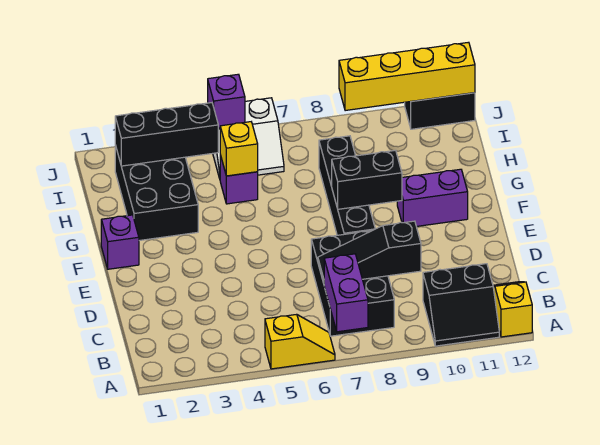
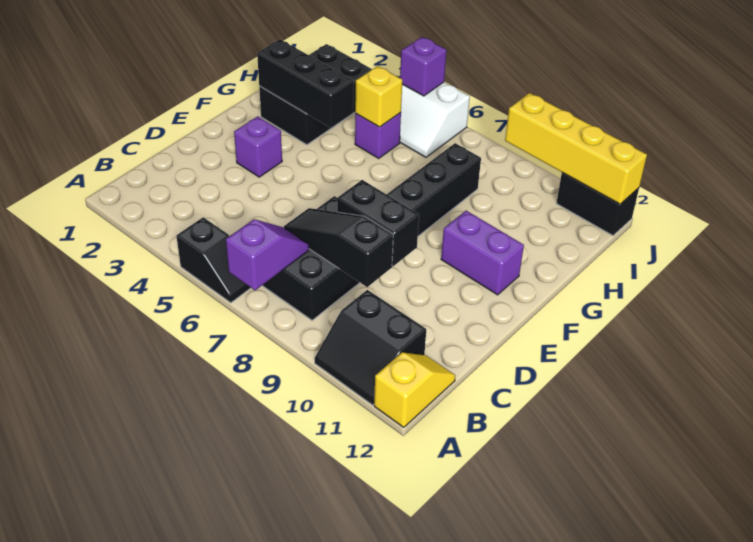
yellow 1x2 slope [265,314,335,369] -> black 1x2 slope [176,217,251,303]
purple 1x2 brick [324,254,368,332] -> purple 1x2 slope [226,219,309,290]
purple 1x1 brick [101,215,139,269] -> purple 1x1 brick moved to [234,116,282,177]
black 1x2 brick [332,150,402,209] -> black 1x2 brick moved to [337,180,419,266]
black 1x3 brick [115,103,218,166] -> black 1x3 brick moved to [257,39,353,128]

